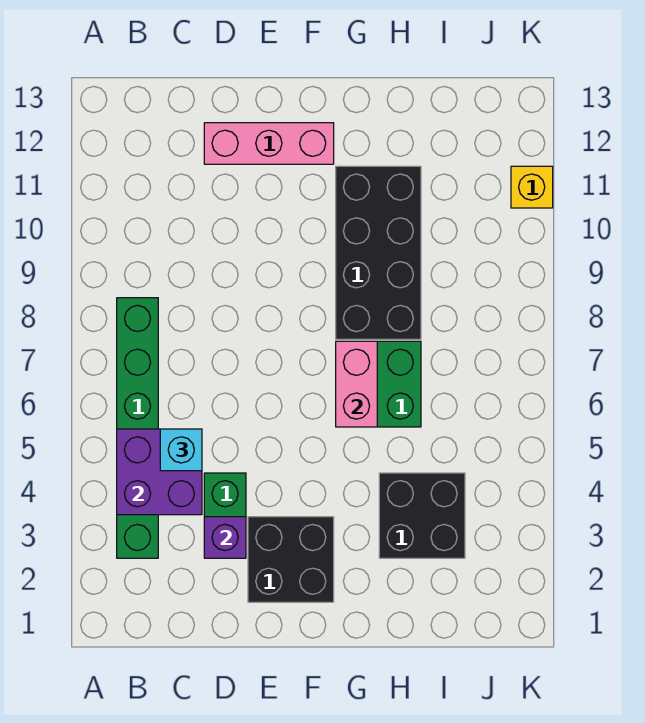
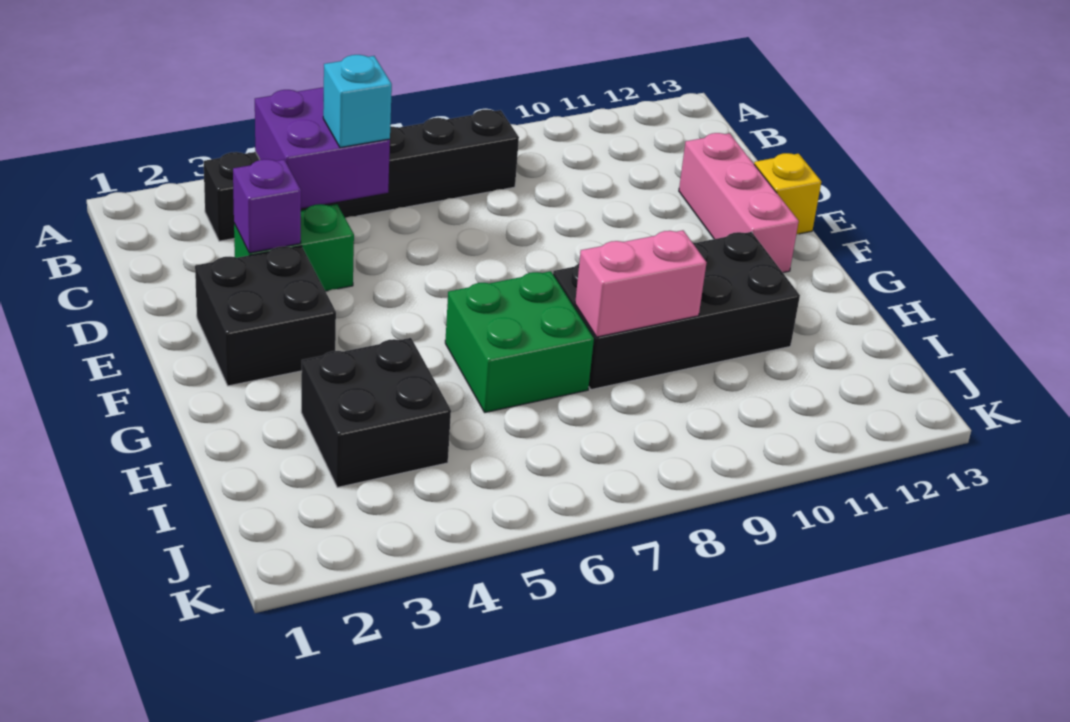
green 1x6 brick [117,298,158,558] -> black 1x6 brick [204,110,519,241]
pink 1x2 brick [336,341,377,427] -> pink 1x2 brick moved to [575,230,707,337]
yellow 1x1 brick [511,166,553,208] -> yellow 1x1 brick moved to [754,153,821,234]

